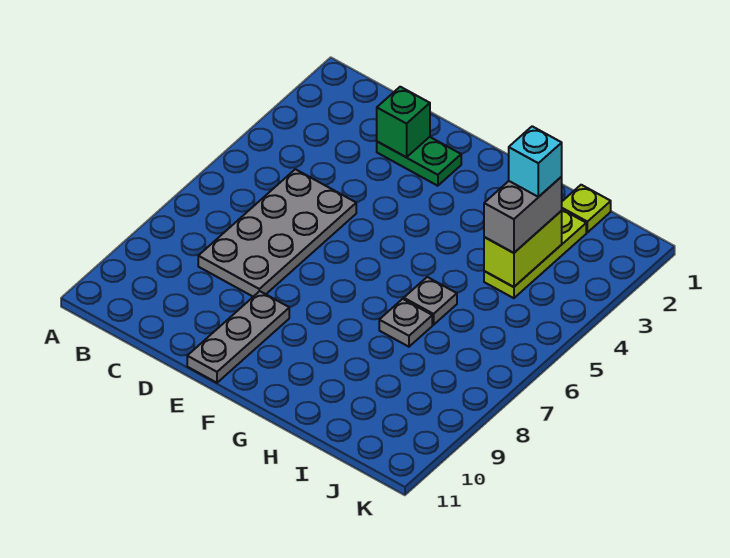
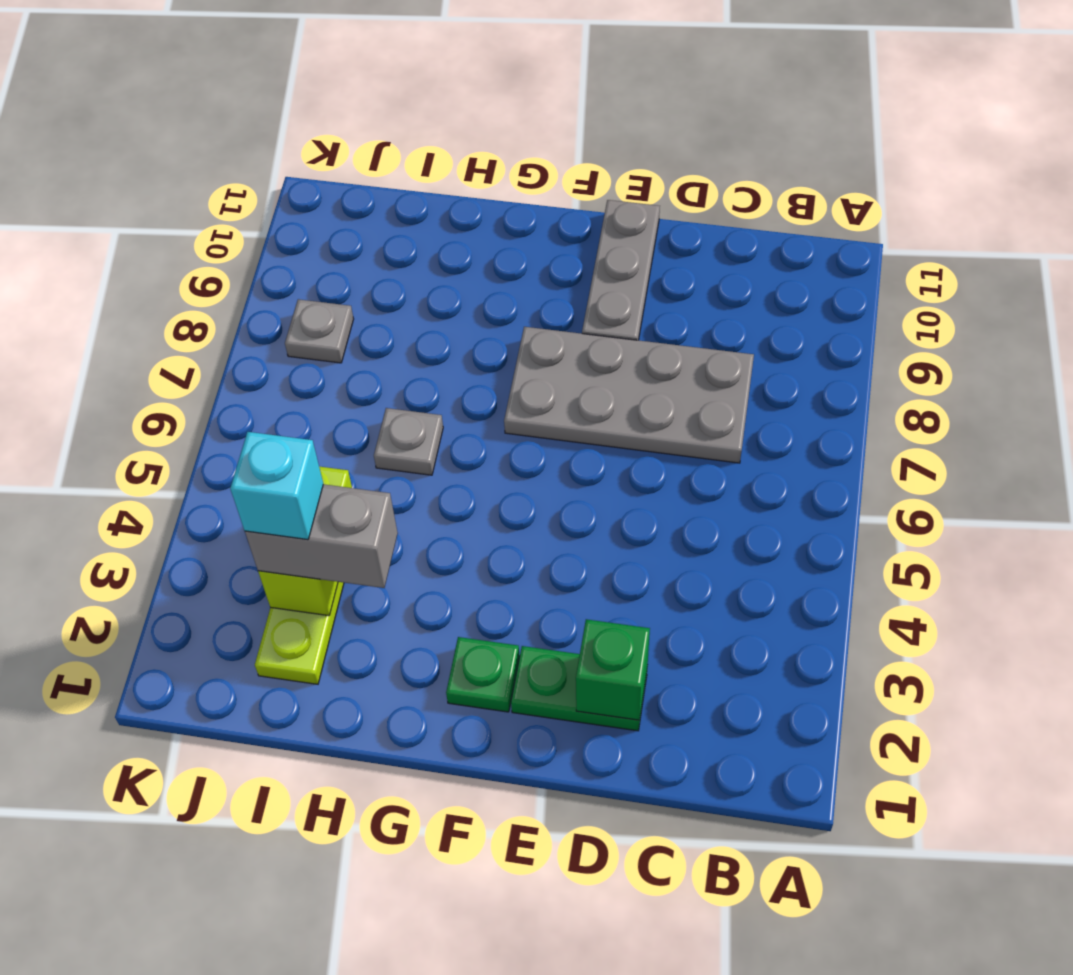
grey 2x4 plate [198,169,356,297] -> grey 2x4 plate turned to [504,327,754,463]
none -> green 1x1 plate [446,637,520,712]
grey 1x1 plate [379,299,432,347] -> grey 1x1 plate moved to [285,299,354,363]
lime 1x1 plate [562,185,611,232] -> none
grey 1x2 brick [484,177,562,253] -> grey 1x2 brick turned to [245,484,398,588]

